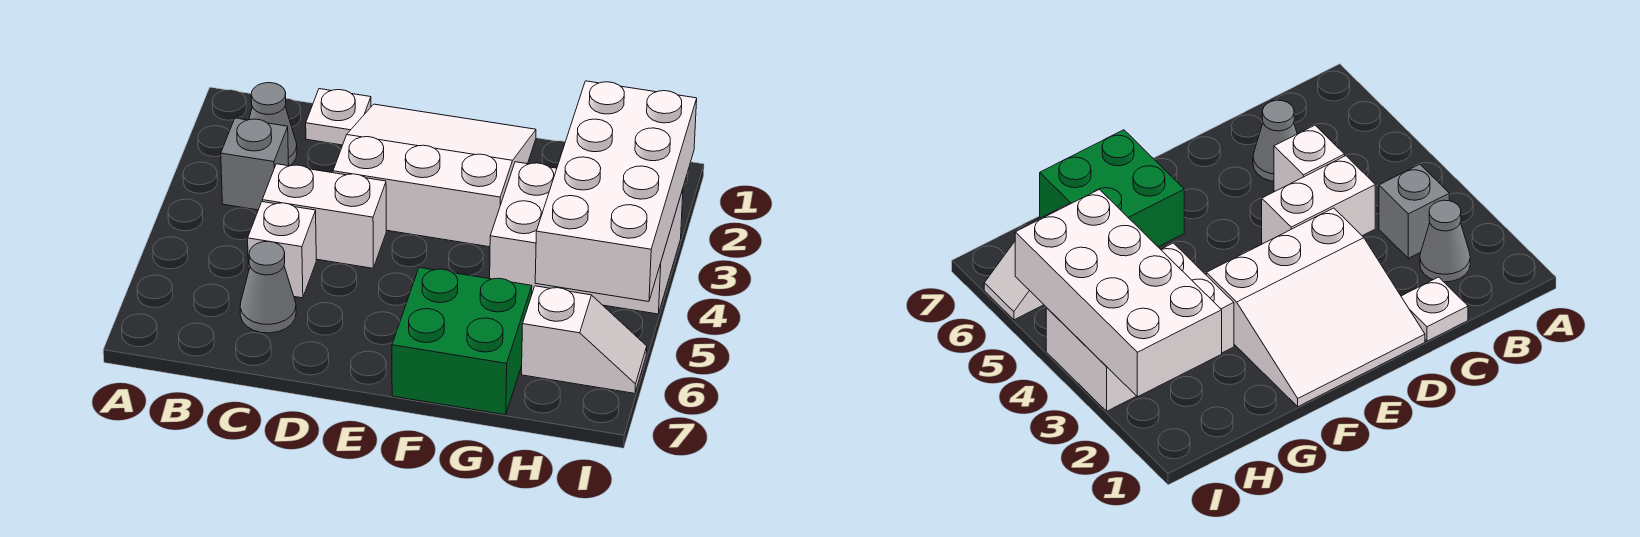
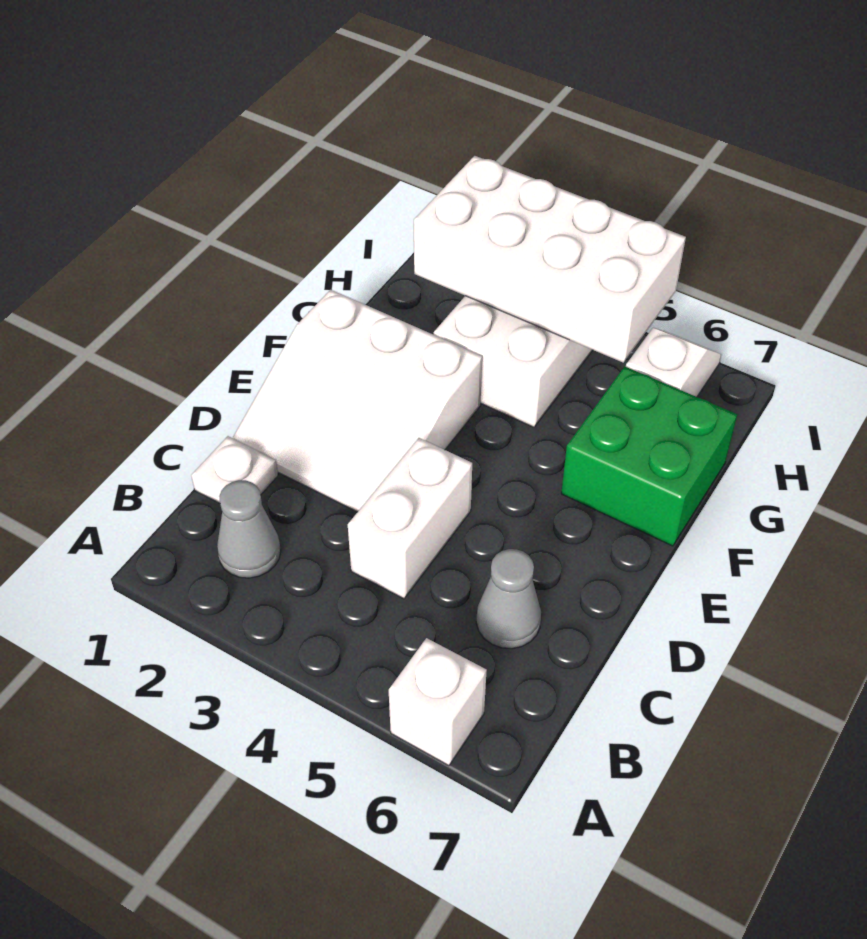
grey 1x1 brick [221,118,289,210] -> none
white 1x1 brick [248,202,316,298] -> white 1x1 brick moved to [389,638,487,766]
white 3x3 slope [333,104,536,247] -> white 3x3 slope turned to [233,290,482,512]

